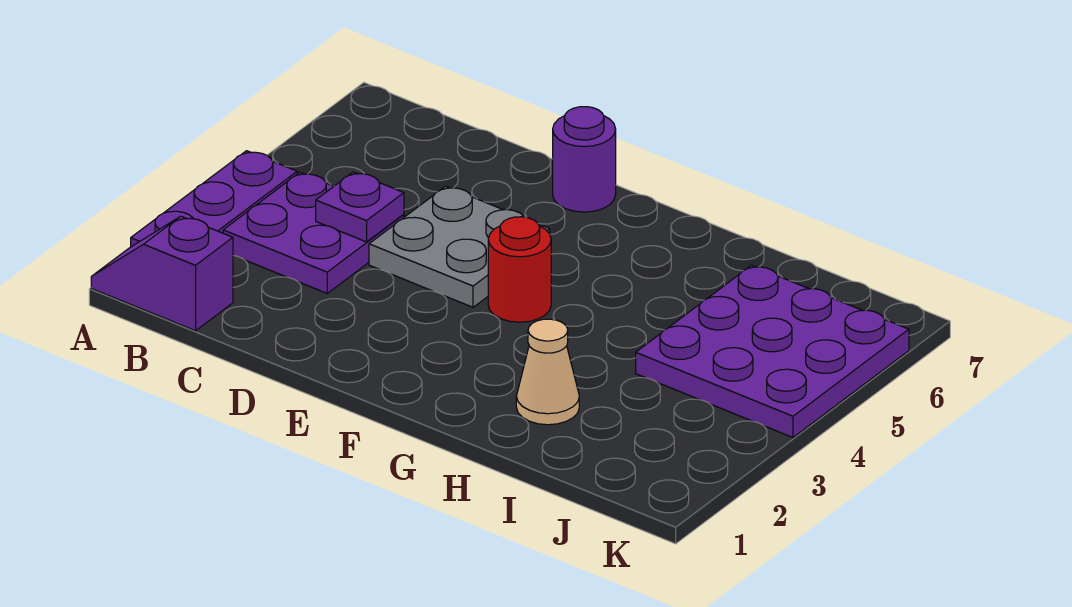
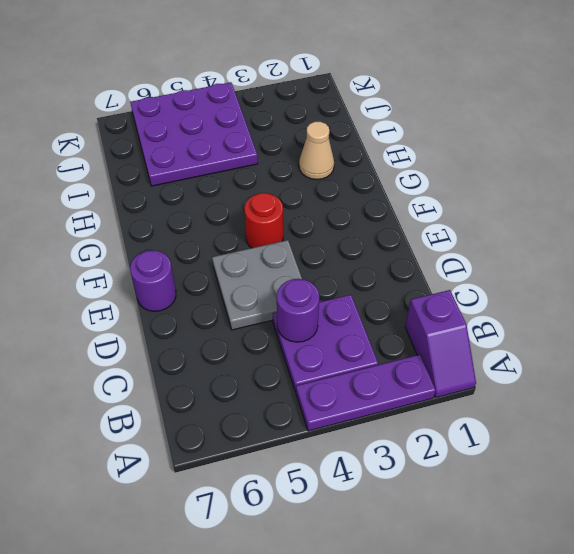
purple 1x1 plate [316,172,404,242] -> purple 1x1 round brick [277,279,319,342]

